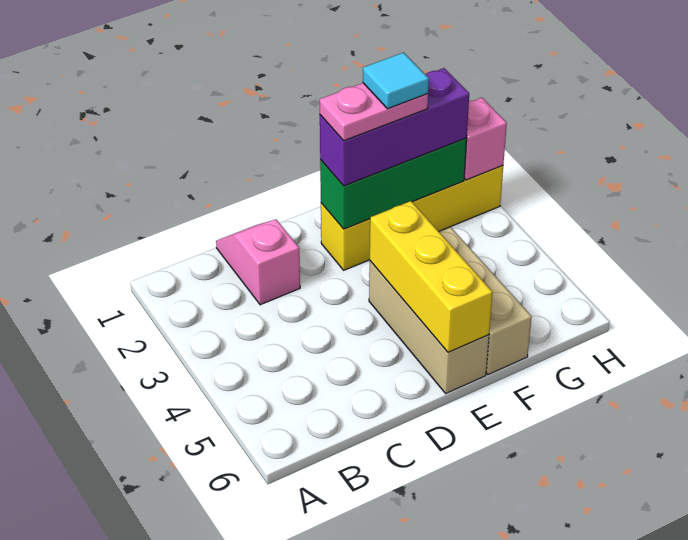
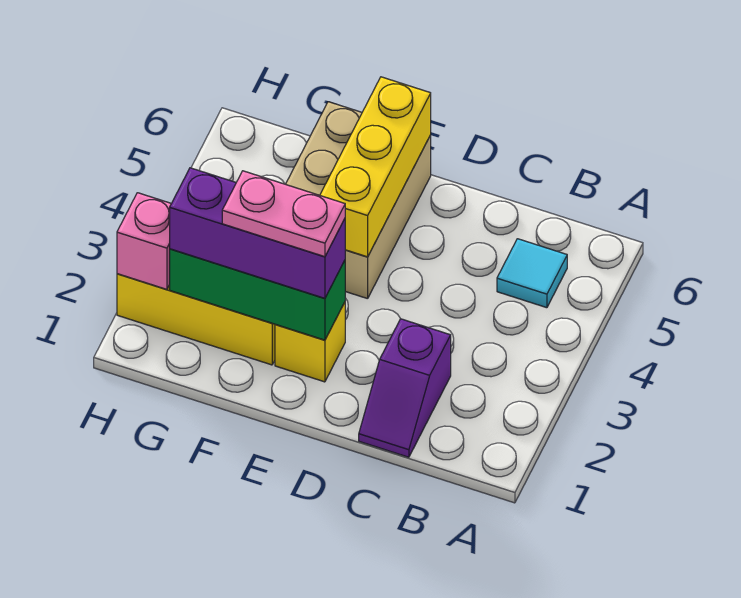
pink 1x2 slope [216,219,300,305] -> purple 1x2 slope [359,319,451,457]
cyan 1x1 tile [363,52,429,109] -> cyan 1x1 tile moved to [497,239,567,308]

